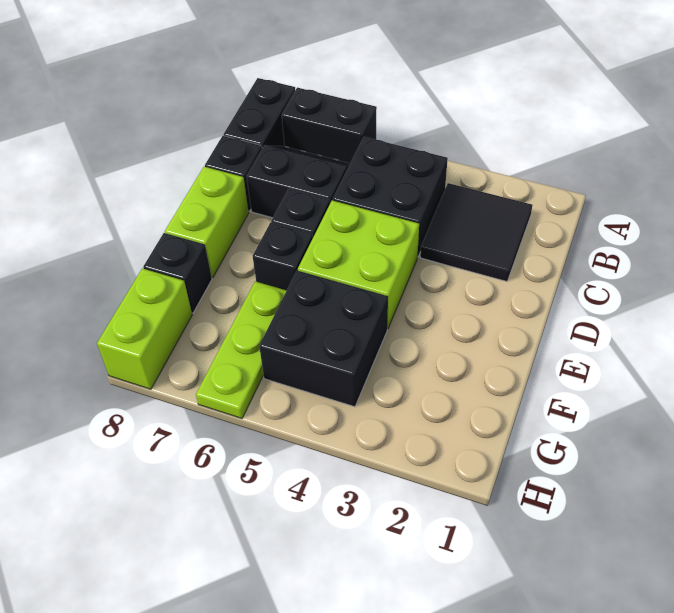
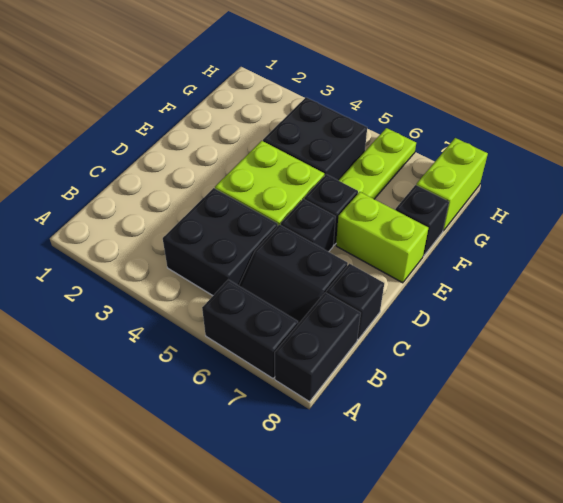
black 2x2 tile [420,183,532,281] -> none
lime 1x2 brick [165,167,249,278] -> lime 1x2 brick turned to [336,192,428,283]

